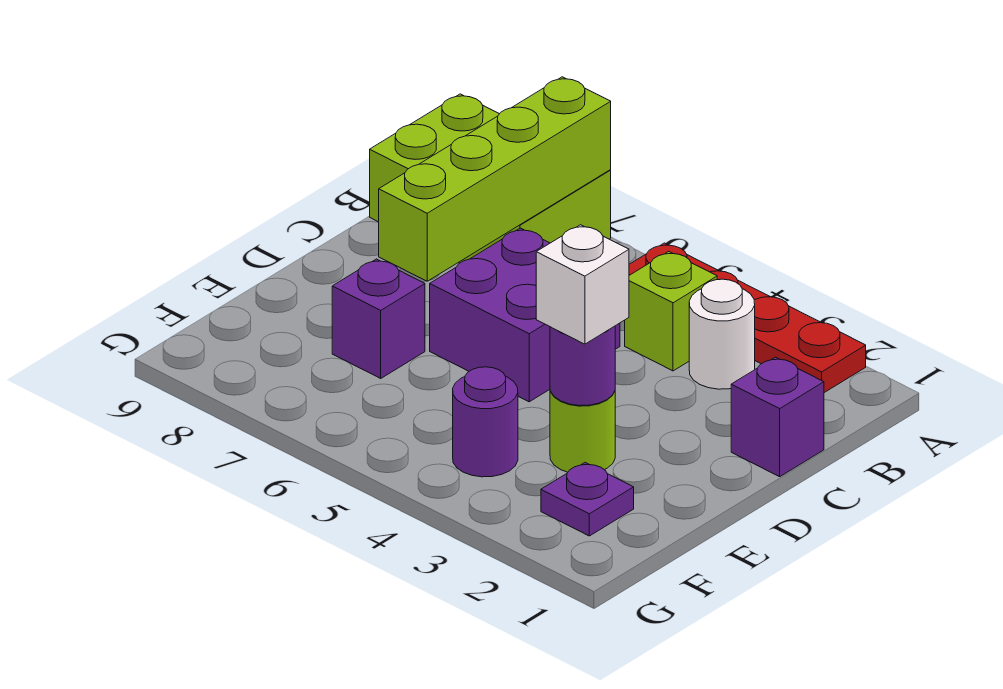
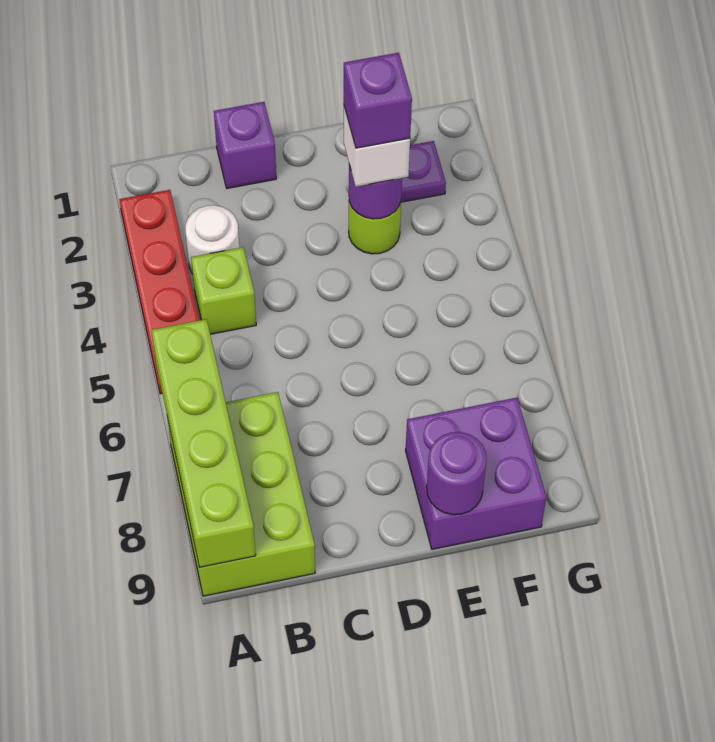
lime 1x4 brick [379,77,611,281] -> lime 1x4 brick turned to [151,319,256,567]
purple 2x2 brick [430,228,620,402] -> purple 2x2 brick moved to [406,398,546,549]
purple 1x1 brick [332,259,425,378] -> purple 1x1 brick moved to [344,53,412,148]
purple 1x1 round brick [453,367,518,477] -> purple 1x1 round brick moved to [427,432,487,515]

